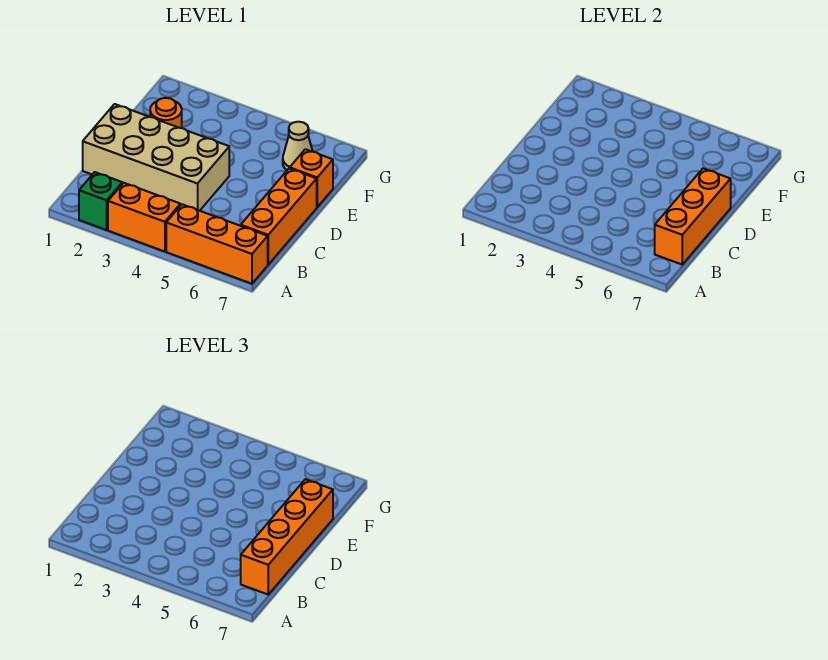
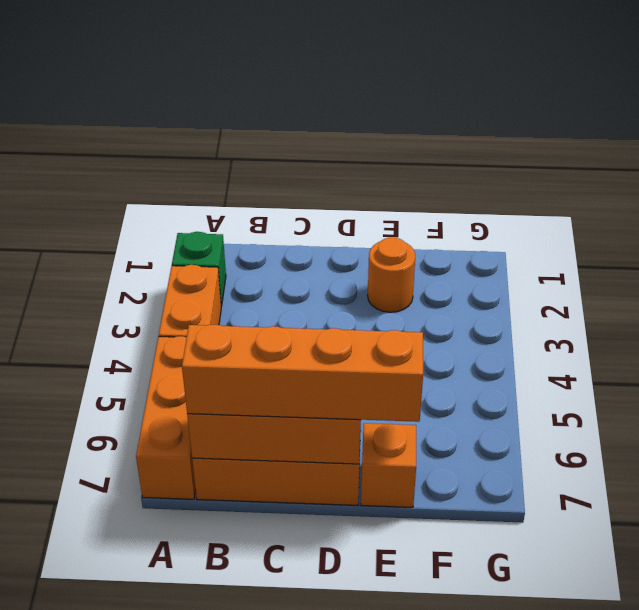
tan 2x4 brick [83,104,229,211] -> none
tan 1x1 cone [283,122,313,170] -> none

